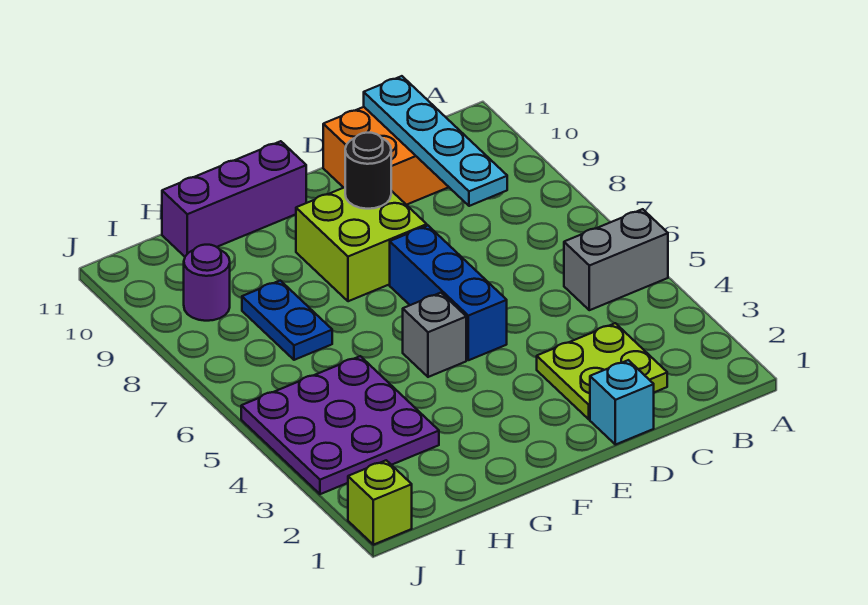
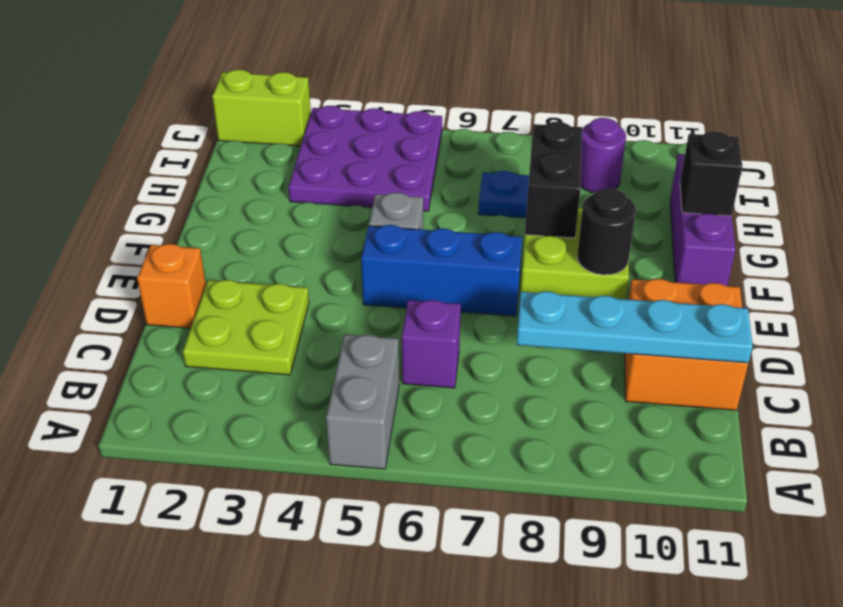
none -> purple 1x1 brick [402,300,461,388]
cyan 1x1 brick [590,360,654,445] -> orange 1x1 brick [137,244,206,328]
none -> black 1x2 brick [525,122,582,238]
none -> black 1x1 brick [680,132,742,216]
lime 1x1 brick [348,460,412,545] -> lime 1x2 brick [212,70,311,146]

